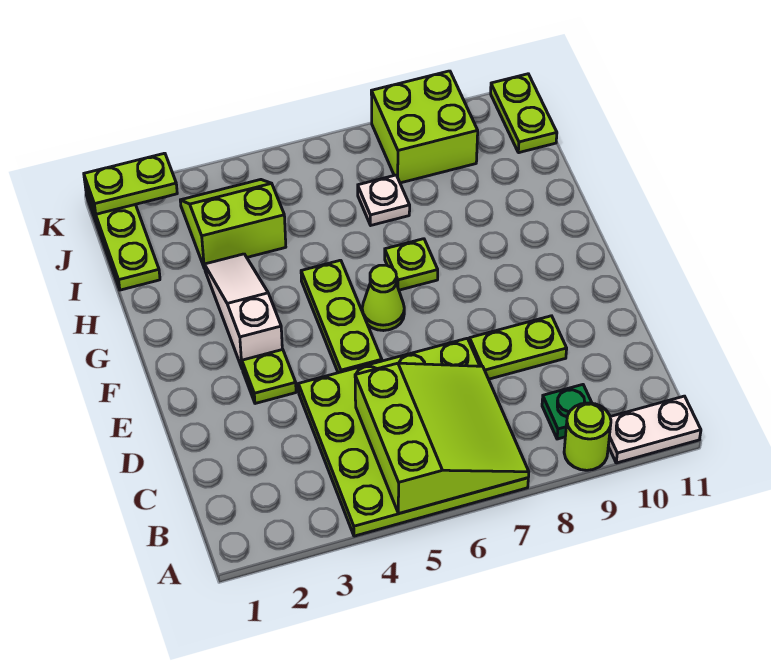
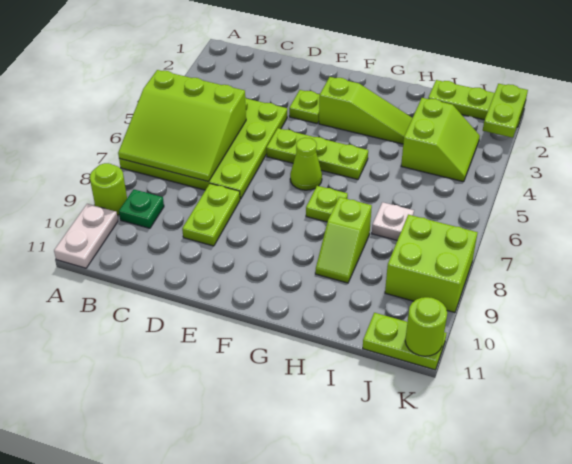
white 1x3 slope [204,254,282,368] -> lime 1x3 slope [319,77,412,144]
none -> lime 1x2 slope [315,197,372,283]
none -> lime 1x1 round brick [405,297,447,356]

